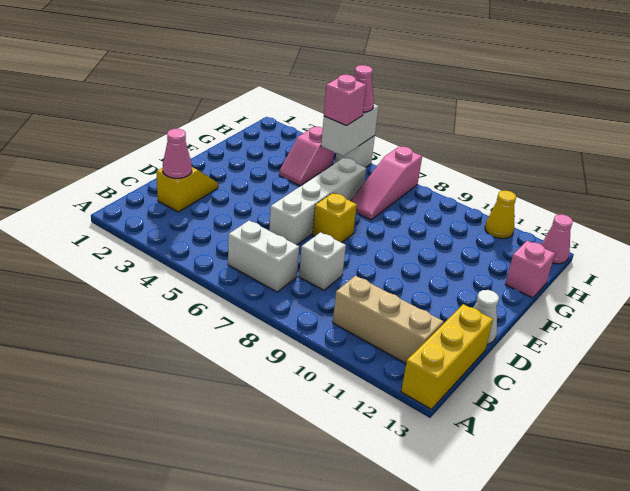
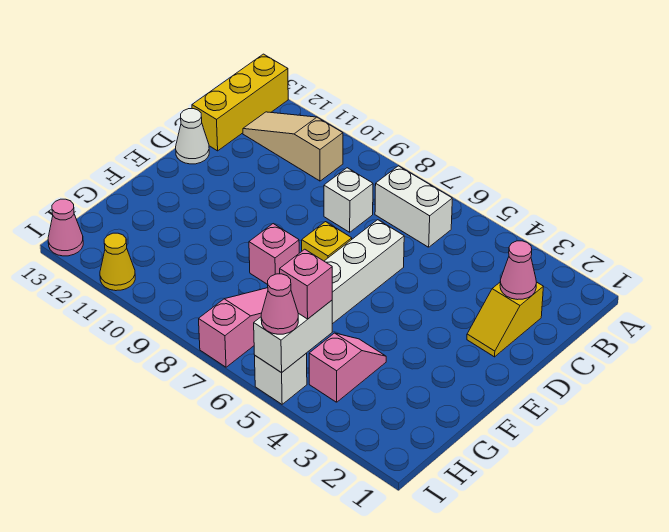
tan 1x3 brick [333,276,443,363] -> tan 1x3 slope [243,112,343,181]
pink 1x1 brick [505,241,555,298] -> pink 1x1 brick moved to [249,224,299,285]

